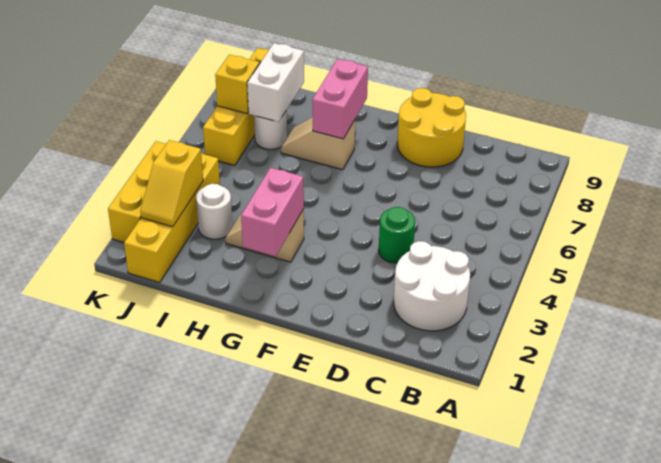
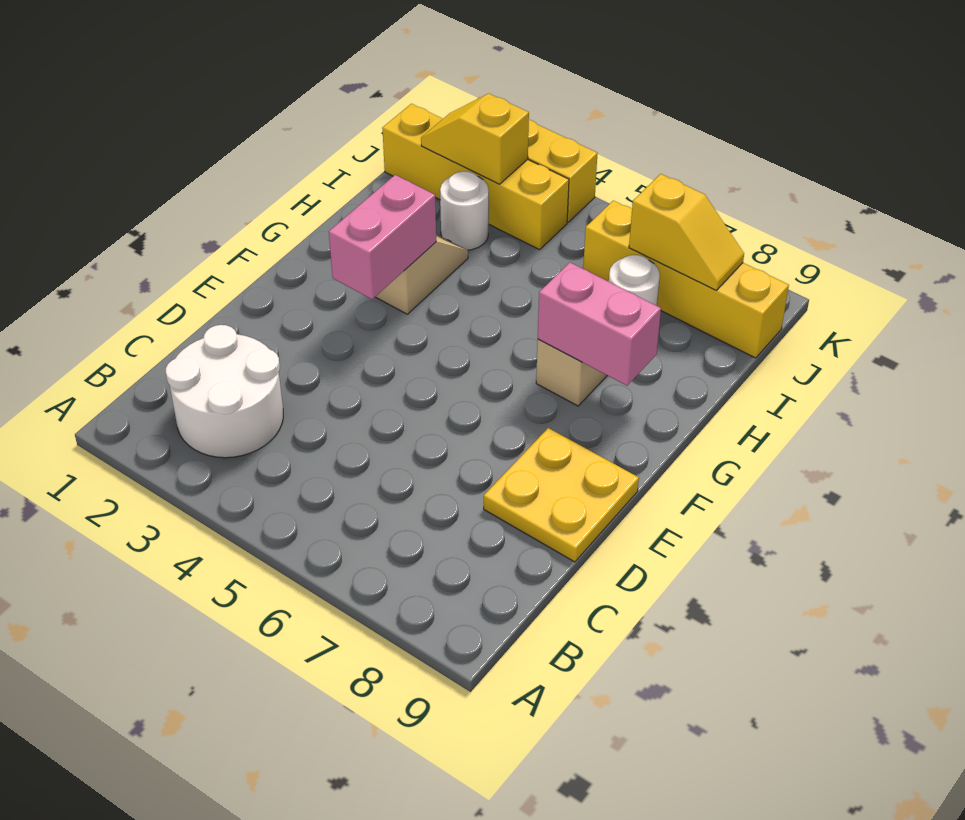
green 1x1 round brick [379,207,415,263] -> none
yellow 2x2 round brick [397,88,466,167] -> yellow 2x2 plate [484,428,639,562]
pink 1x2 brick [241,168,304,256] -> pink 1x2 brick turned to [329,175,436,299]
white 1x2 brick [247,43,304,122] -> none

